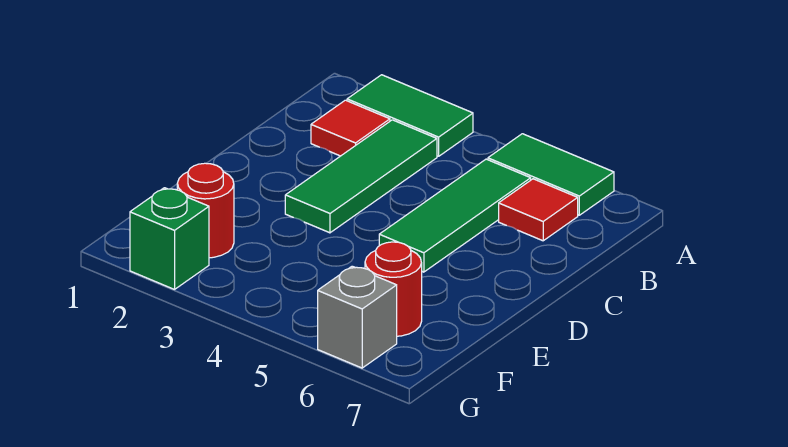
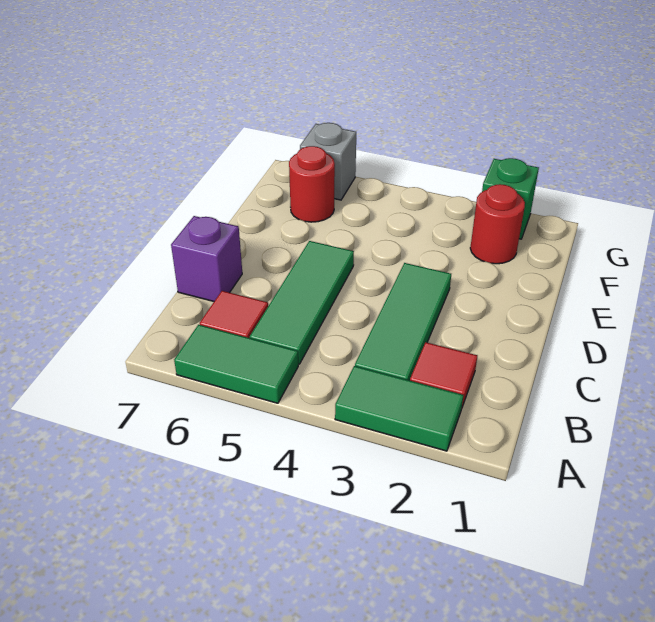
none -> purple 1x1 brick [171,216,242,301]

